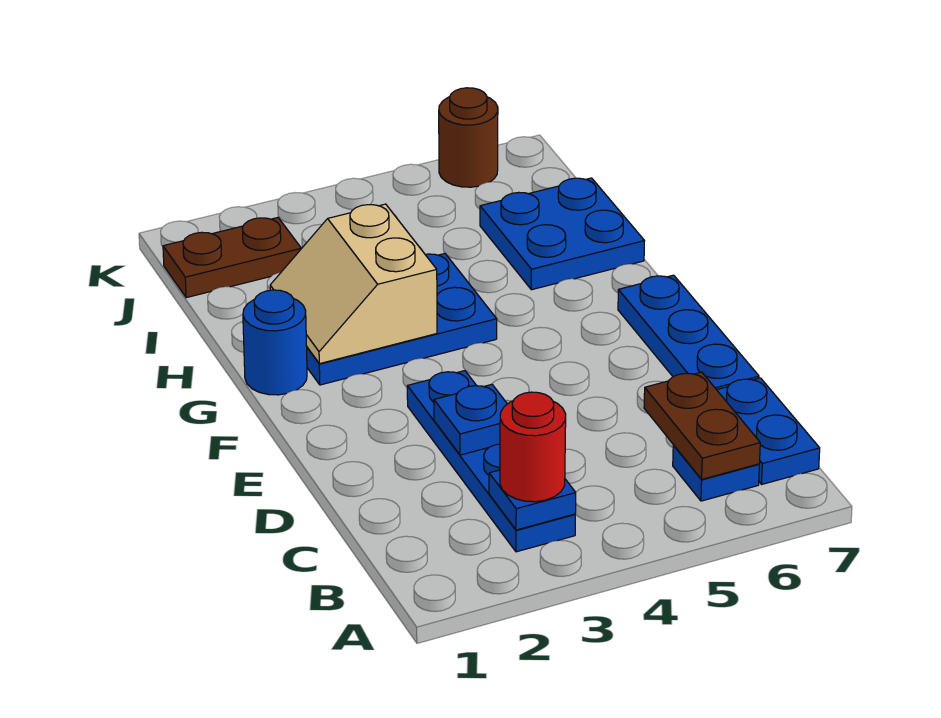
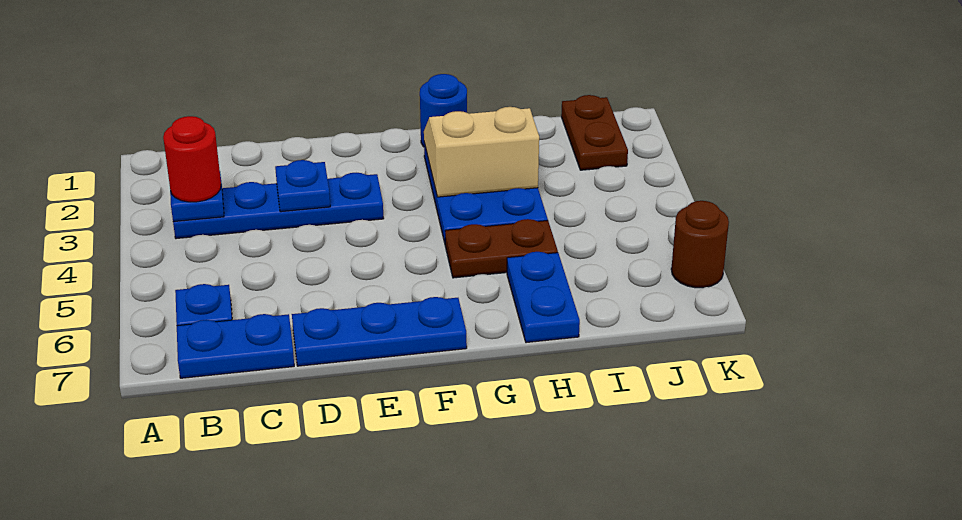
brown 1x2 plate [644,372,760,479] -> brown 1x2 plate moved to [445,219,558,278]
blue 2x2 plate [480,178,645,290] -> blue 1x2 plate [507,252,580,343]

